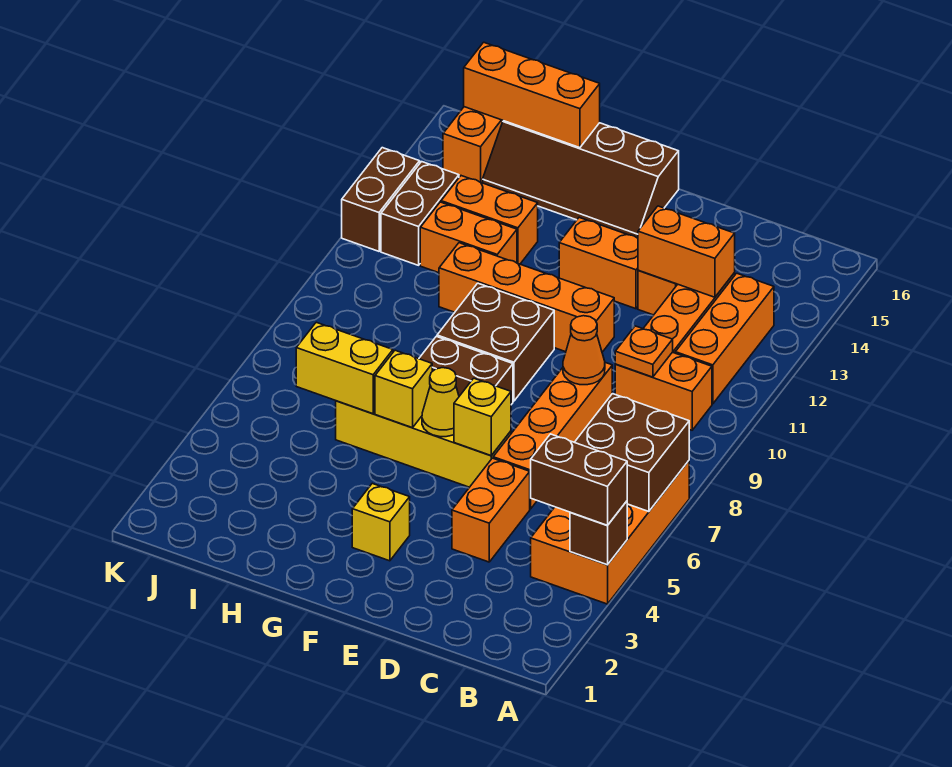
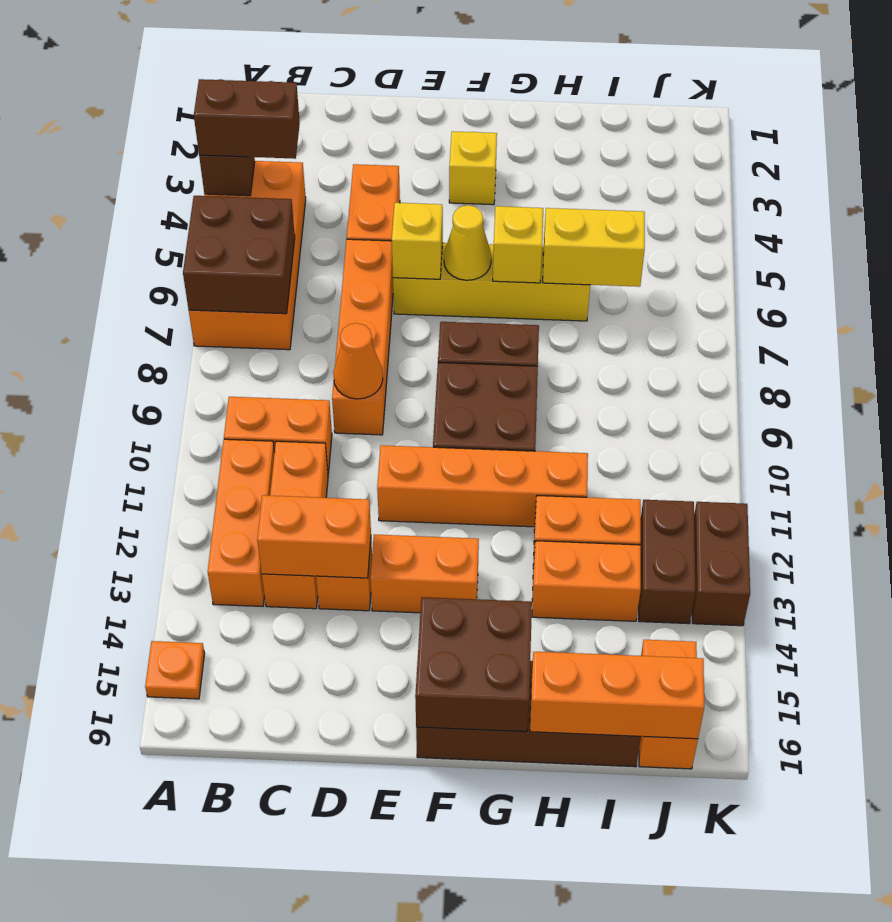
orange 1x1 plate [615,326,673,377] -> orange 1x1 plate moved to [145,641,205,699]
none -> brown 2x2 brick [415,597,532,732]

